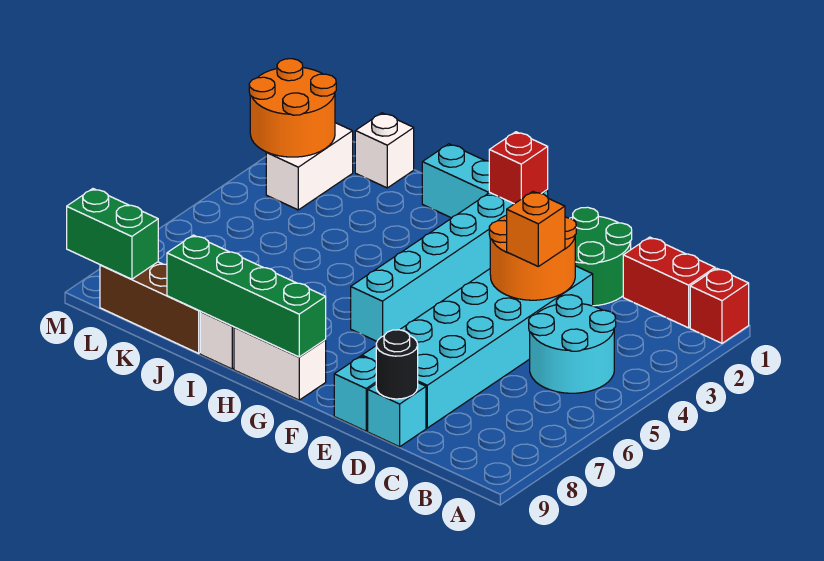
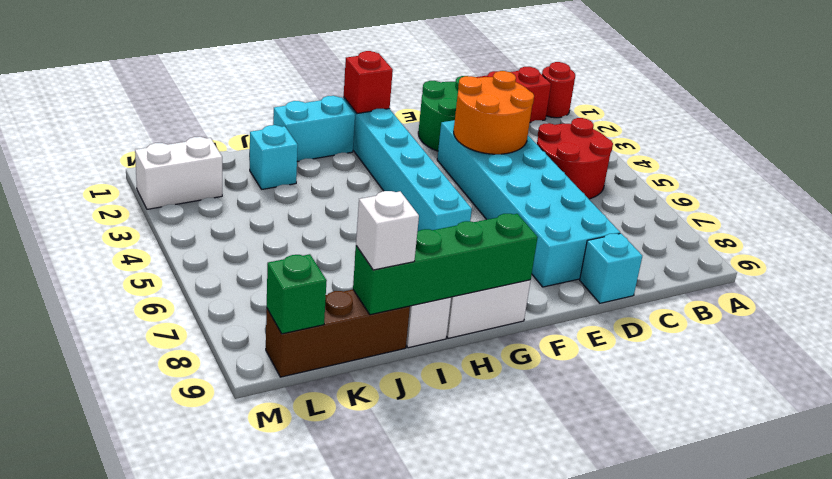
red 1x1 brick [690,268,749,343] -> red 1x1 round brick [542,62,575,118]
cyan 2x2 round brick [529,295,616,393] -> red 2x2 round brick [537,118,613,199]
orange 1x1 brick [507,192,565,266] -> none
black 1x1 round brick [376,330,418,399] -> none
cyan 1x1 brick [334,356,376,431] -> cyan 1x1 brick moved to [250,125,298,189]
white 1x1 brick [355,113,414,188] -> white 1x1 brick moved to [356,191,419,270]
white 1x2 brick [266,123,353,210] -> white 1x2 brick turned to [135,137,222,209]
orange 2x2 round brick [249,59,336,157] -> none
green 1x2 brick [67,189,158,279] -> green 1x1 brick [267,254,327,334]

